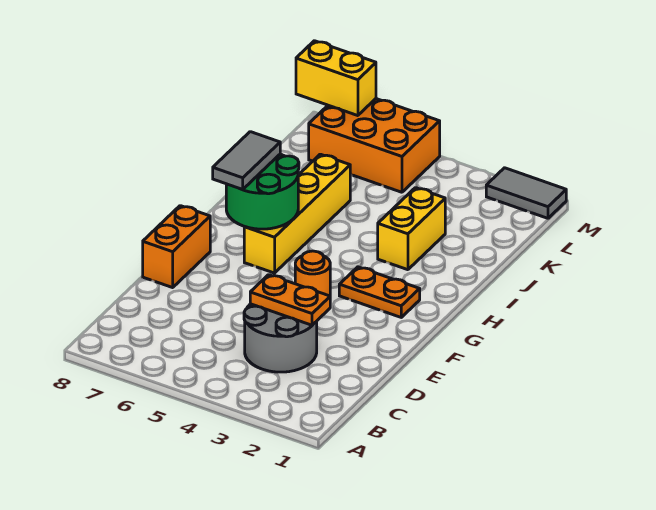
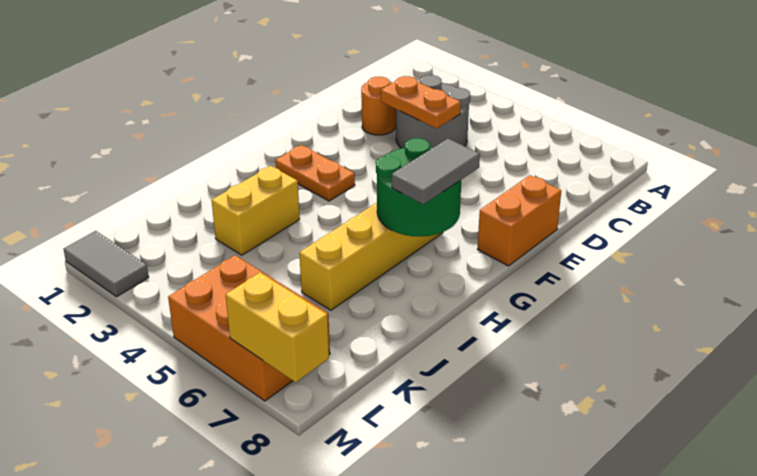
orange 1x1 round brick [295,251,330,296] -> orange 1x1 round brick moved to [361,77,396,135]

